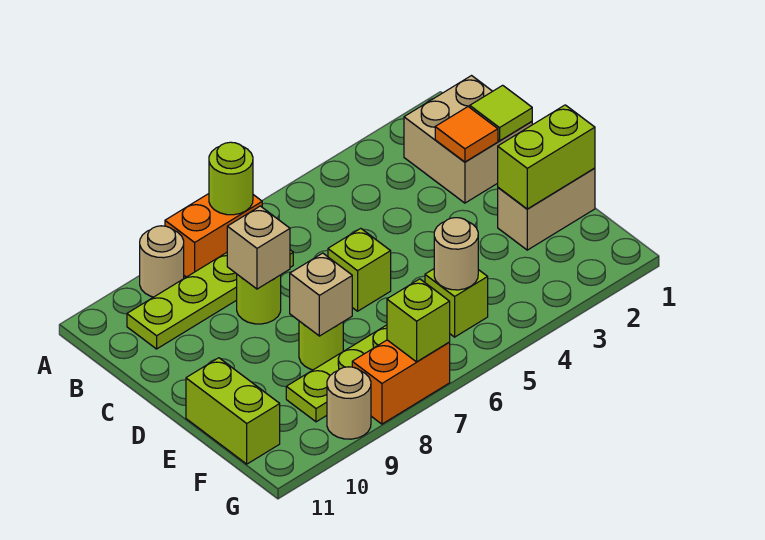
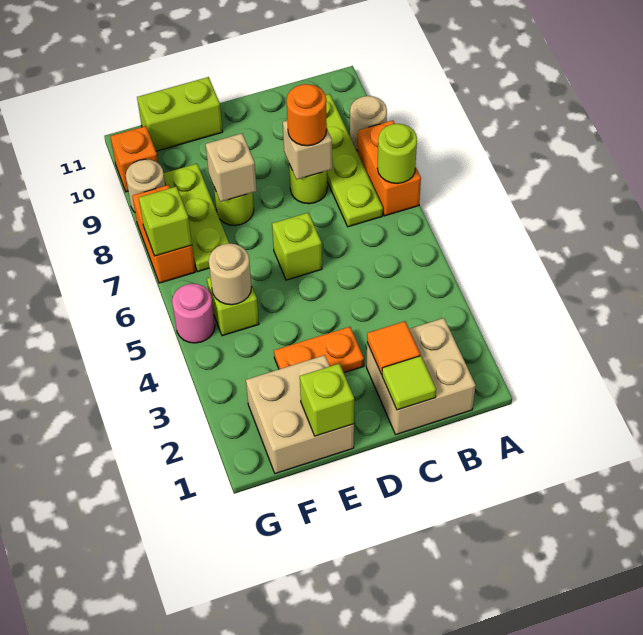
none -> orange 1x1 round brick [287,84,327,146]
none -> orange 1x2 plate [274,327,364,373]
tan 1x2 brick [498,168,595,250] -> tan 2x2 brick [246,355,354,474]
lime 1x2 brick [498,105,595,209] -> lime 1x1 brick [300,364,354,436]
none -> pink 1x1 round brick [172,284,215,343]
none -> orange 1x1 brick [110,126,158,192]

